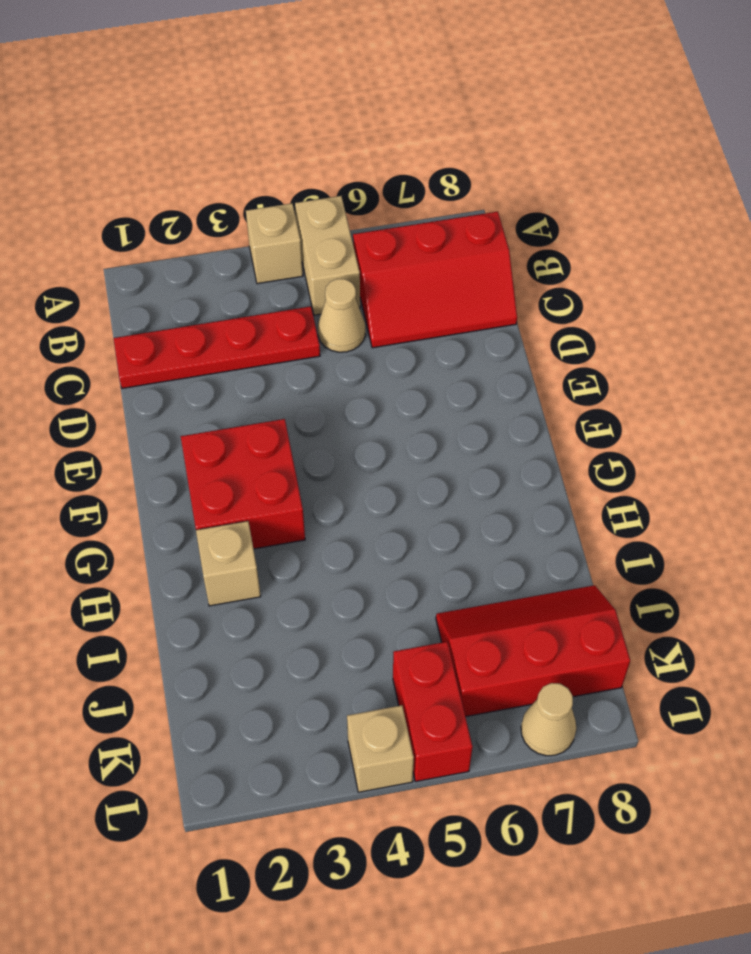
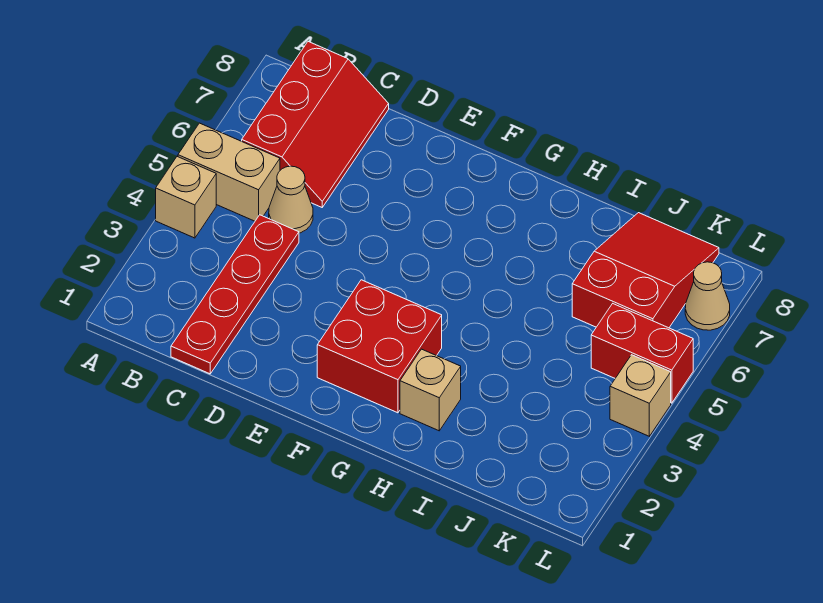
red 2x3 slope [436,585,630,717] -> red 2x3 slope turned to [572,213,719,328]

